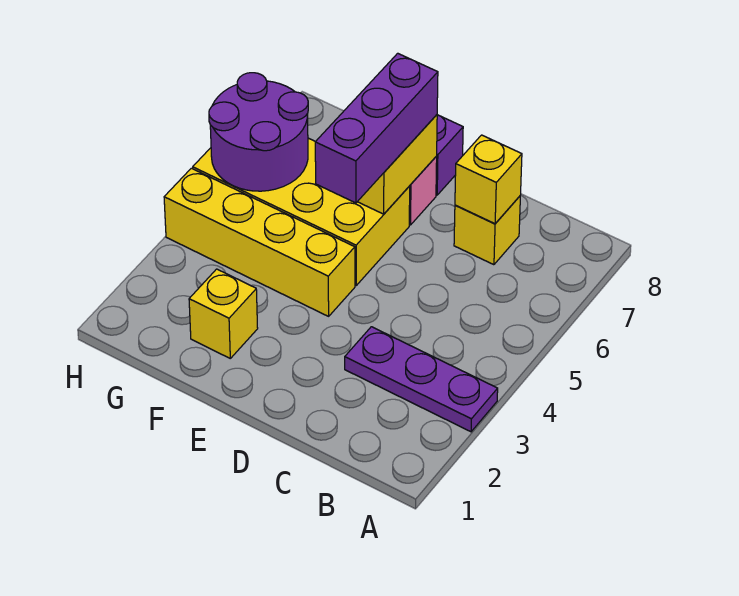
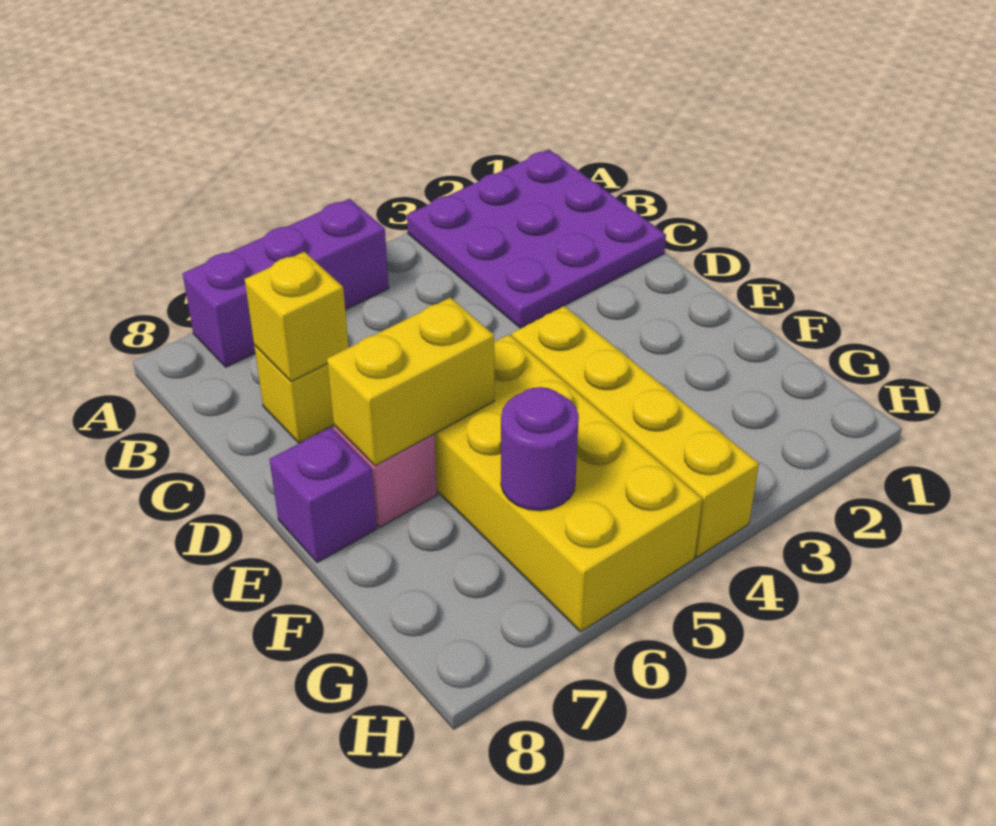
purple 1x3 plate [345,327,498,432] -> purple 3x3 plate [407,149,666,328]
purple 1x3 brick [315,53,438,203] -> purple 1x3 brick moved to [183,199,389,367]
yellow 1x1 brick [189,269,258,358] -> none
purple 2x2 round brick [209,73,308,191] -> purple 1x1 round brick [501,387,579,511]

